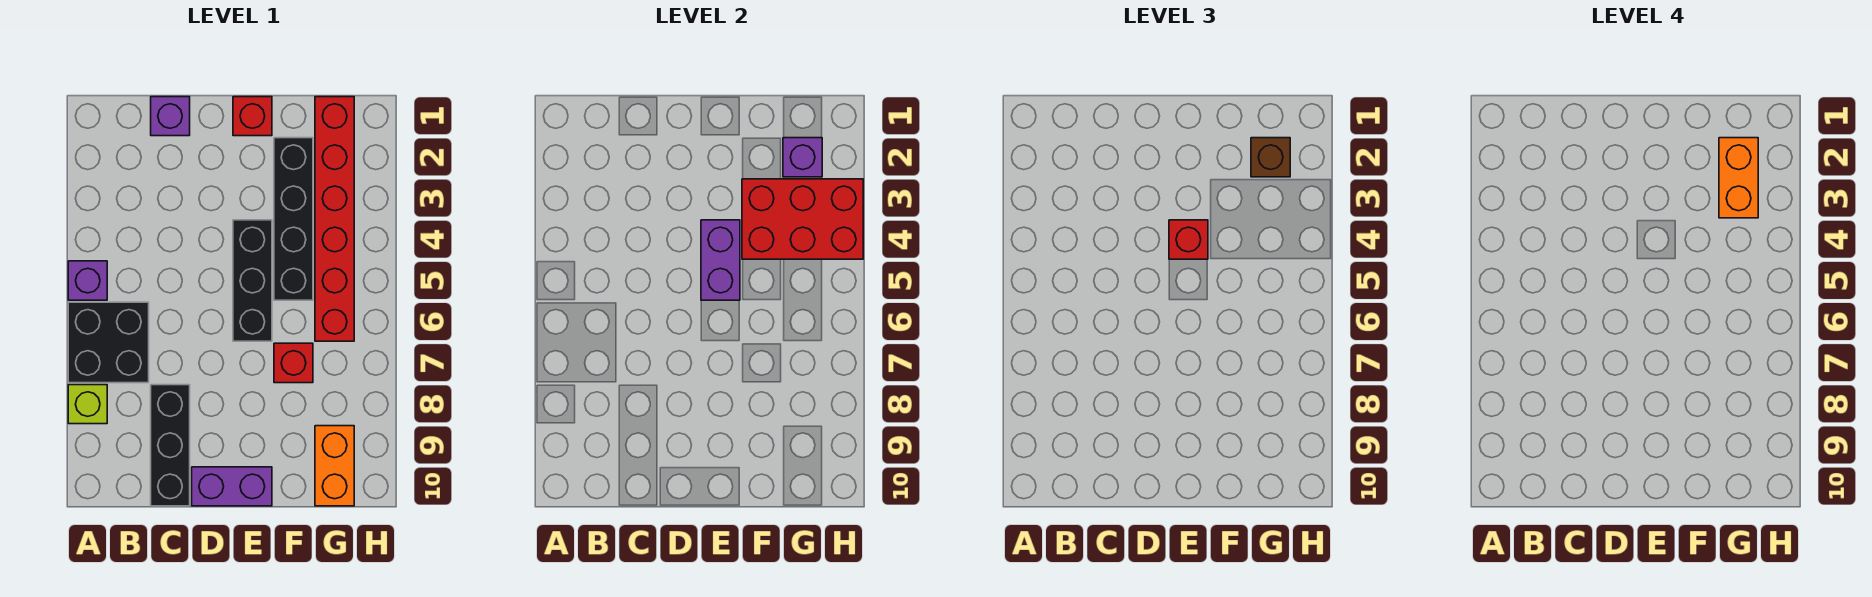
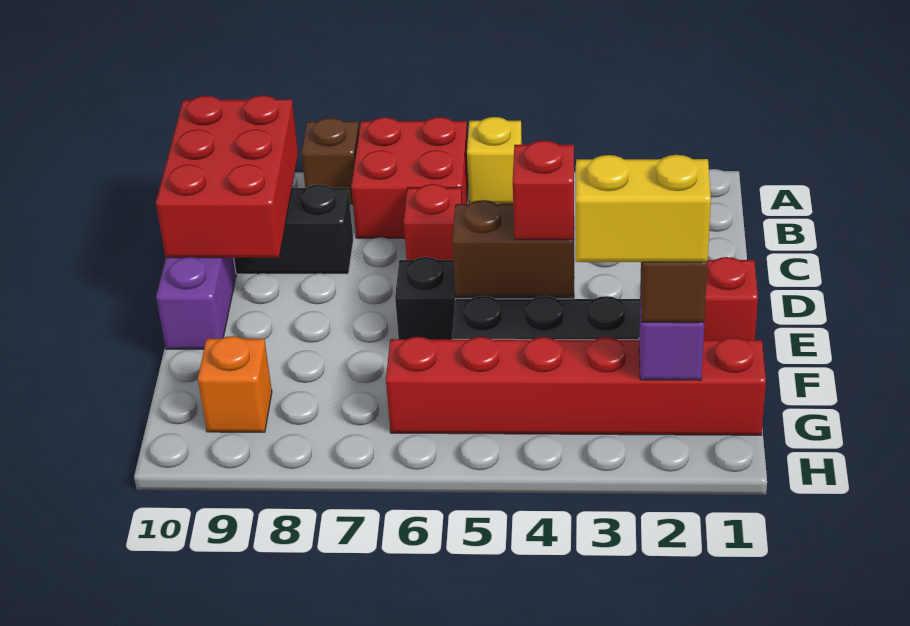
purple 1x1 brick [68,261,107,300] -> yellow 1x1 brick [467,117,522,204]
black 2x2 brick [68,302,149,383] -> red 2x2 brick [351,117,468,238]
lime 1x1 brick [68,385,107,424] -> brown 1x1 brick [301,118,359,204]
purple 1x1 brick [151,97,190,136] -> none
purple 1x2 brick [701,220,740,300] -> brown 1x2 brick [452,200,574,296]
red 2x3 brick [742,179,863,259] -> red 2x3 brick moved to [156,95,298,258]
red 1x1 brick [274,343,313,383] -> red 1x1 brick moved to [404,184,462,260]
orange 1x2 brick [1719,138,1758,218] -> yellow 1x2 brick [575,155,711,262]
orange 1x2 brick [315,426,354,506] -> orange 1x1 brick [198,336,272,432]

